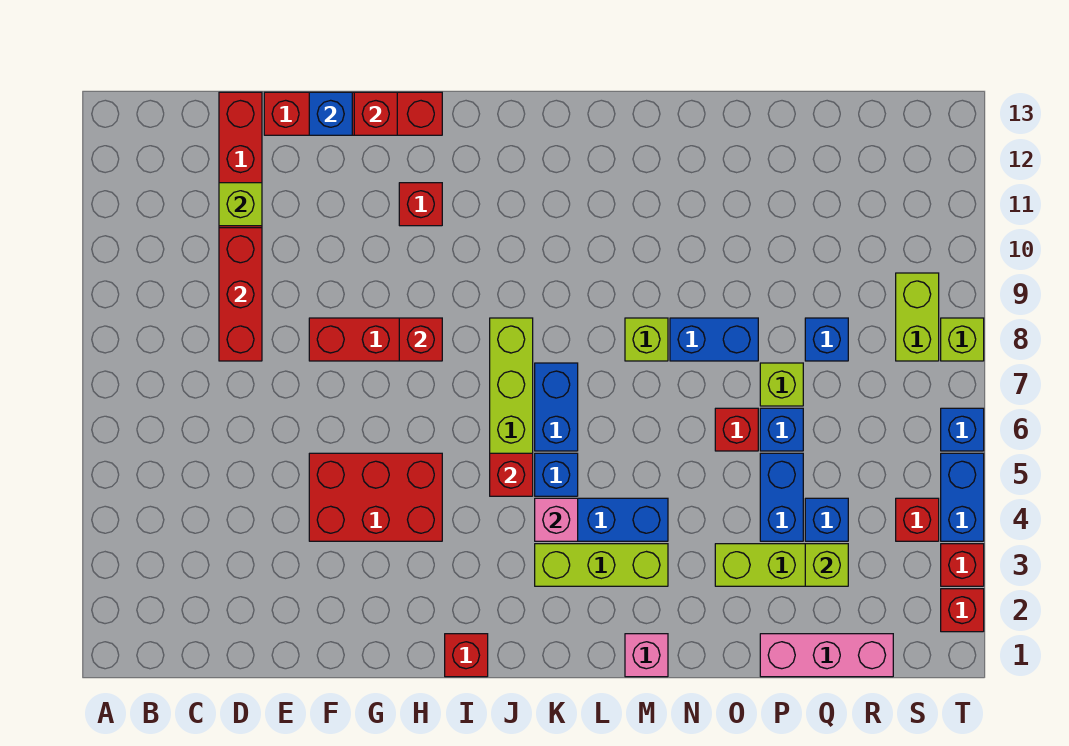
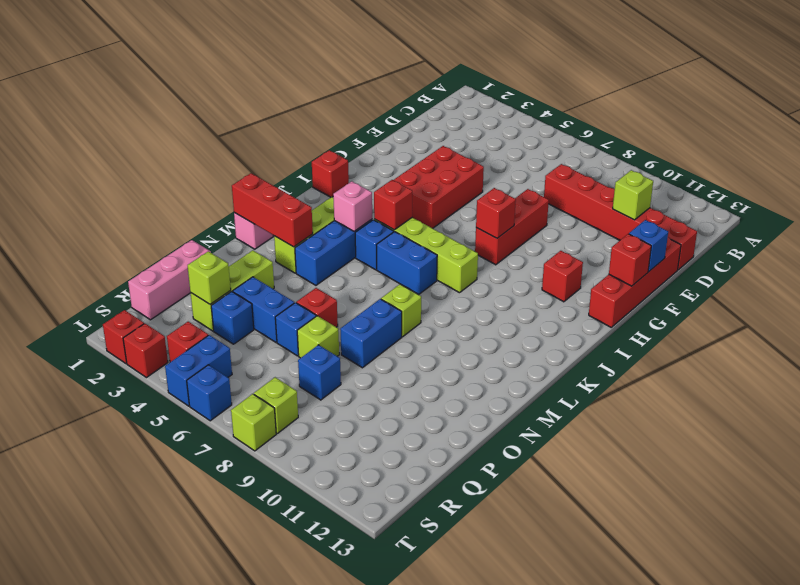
red 1x3 brick [219,228,262,361] -> red 1x3 brick moved to [232,173,313,247]
lime 1x2 brick [896,273,939,361] -> lime 1x1 brick [254,377,298,433]
blue 1x2 brick [941,453,984,541] -> blue 1x2 brick turned to [165,335,232,406]

